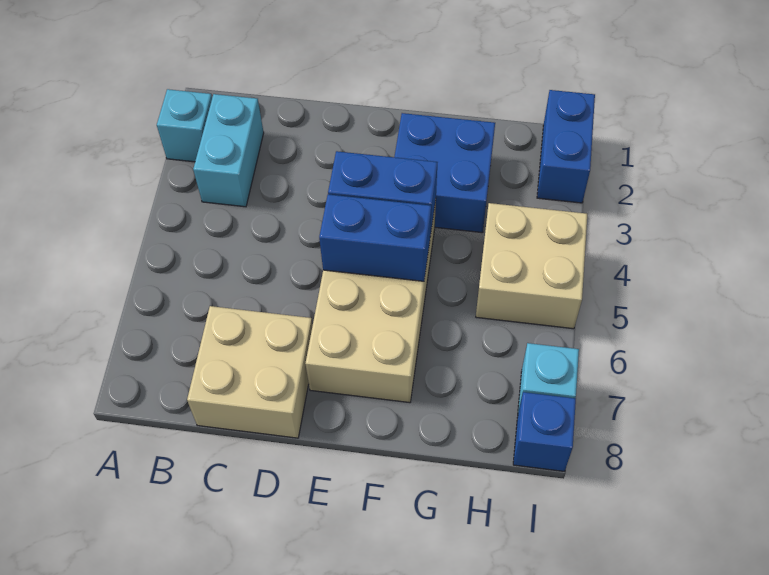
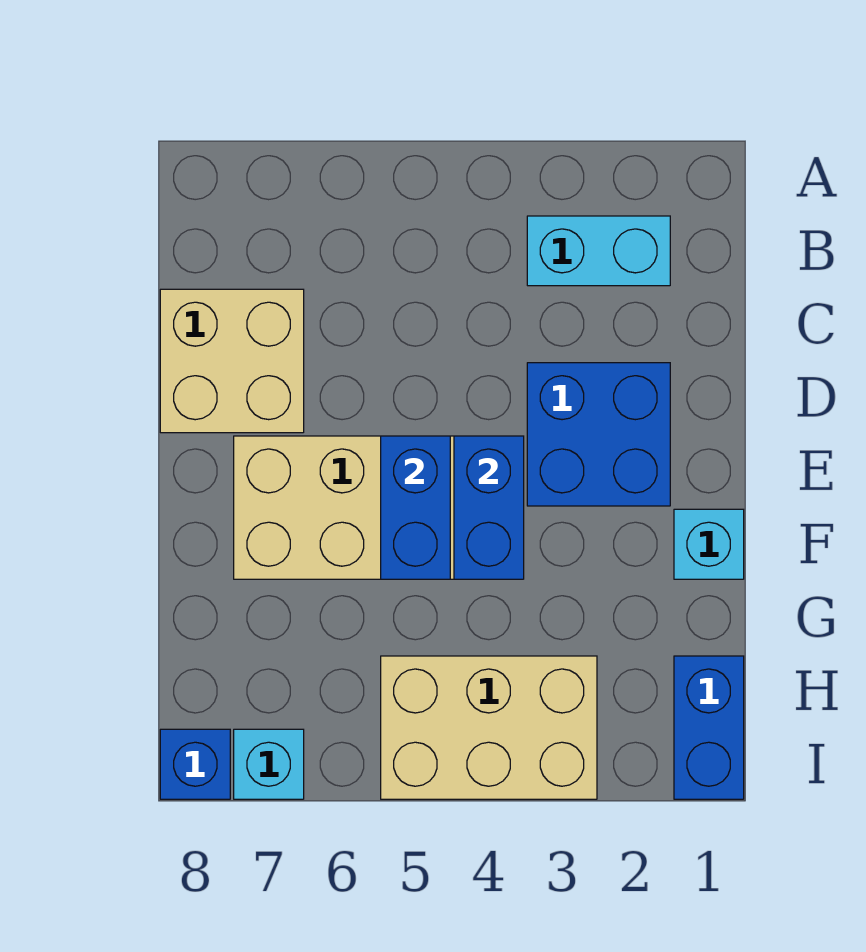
cyan 1x1 brick [157,89,212,162] -> cyan 1x1 brick moved to [674,509,744,579]
blue 2x2 brick [394,113,495,233] -> blue 2x2 brick moved to [527,363,670,506]
tan 2x2 brick [476,203,587,329] -> tan 2x3 brick [381,656,597,799]
blue 1x2 brick [537,90,595,203] -> blue 1x2 brick turned to [674,656,744,799]

